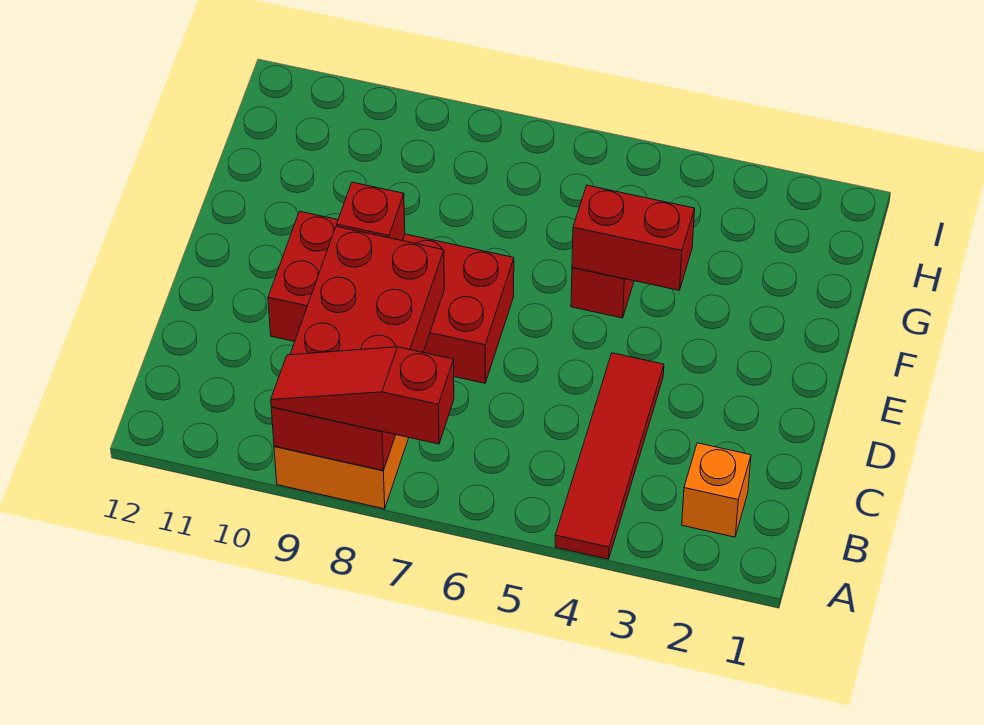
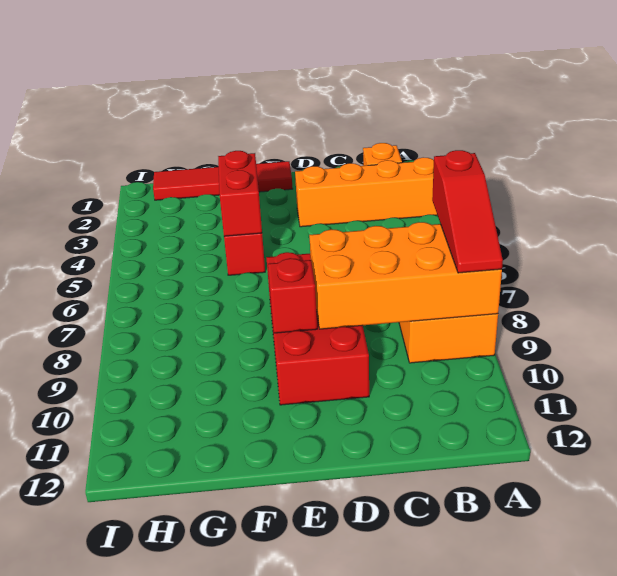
none -> orange 1x4 brick [295,157,437,227]
red 1x4 tile [555,353,664,559] -> red 1x4 tile moved to [153,161,293,200]
red 2x4 brick [271,226,444,471] -> orange 2x4 brick [309,222,502,329]

